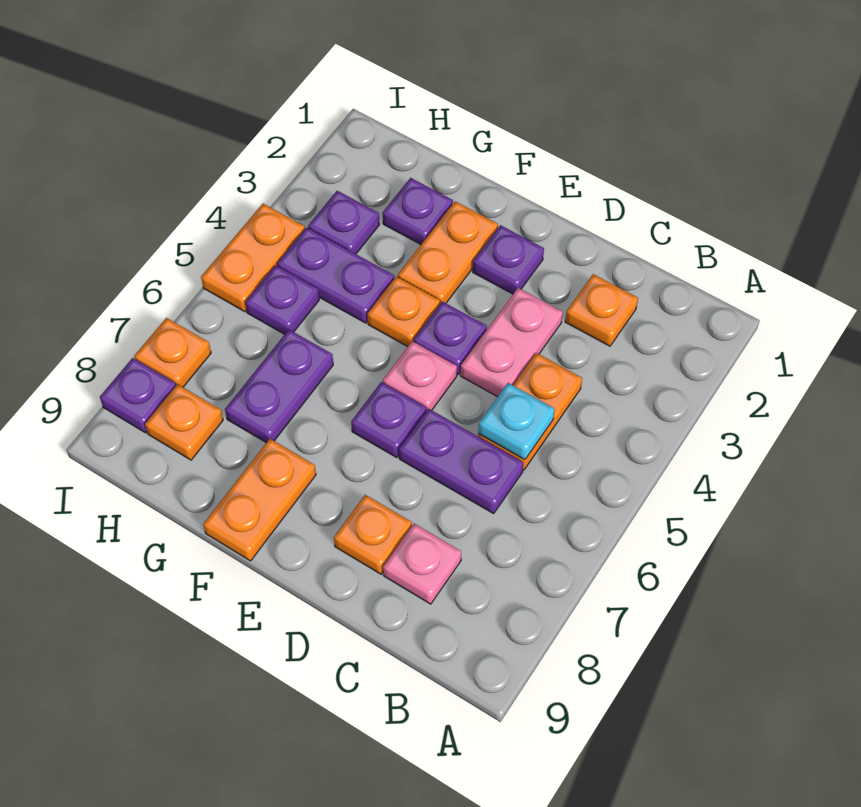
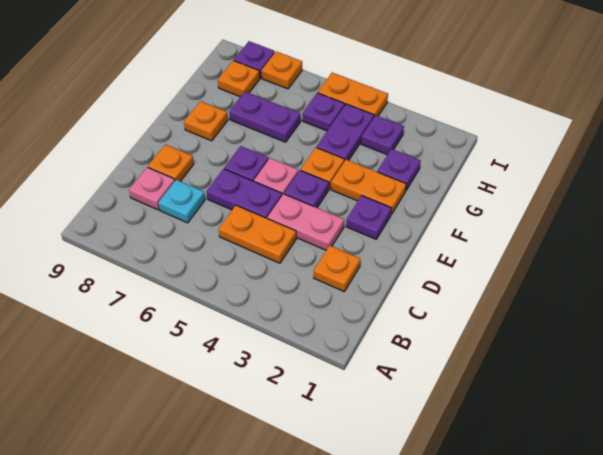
cyan 1x1 plate [478,383,555,460] -> cyan 1x1 plate moved to [158,180,205,223]
purple 1x2 plate [399,409,523,514] -> purple 1x2 plate turned to [207,169,282,218]
orange 1x2 plate [203,439,316,561] -> orange 1x1 plate [184,101,228,141]

